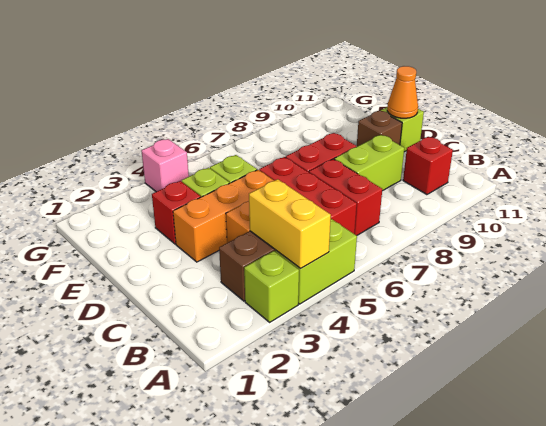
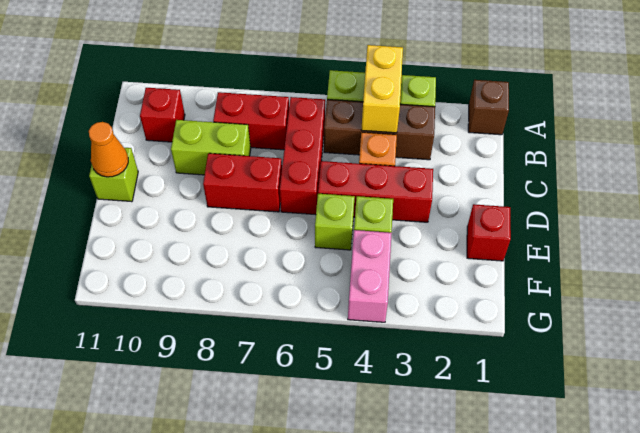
red 1x2 brick [309,159,382,236] -> red 1x2 brick turned to [213,92,289,150]
orange 1x3 brick [173,170,274,262] -> red 1x3 brick [318,161,433,222]
brown 1x1 brick [357,111,402,146] -> brown 1x1 brick moved to [468,80,509,135]
red 1x1 brick [152,181,201,244] -> red 1x1 brick moved to [467,204,511,261]
pink 1x1 brick [142,139,189,192] -> pink 1x2 brick [348,230,392,322]

